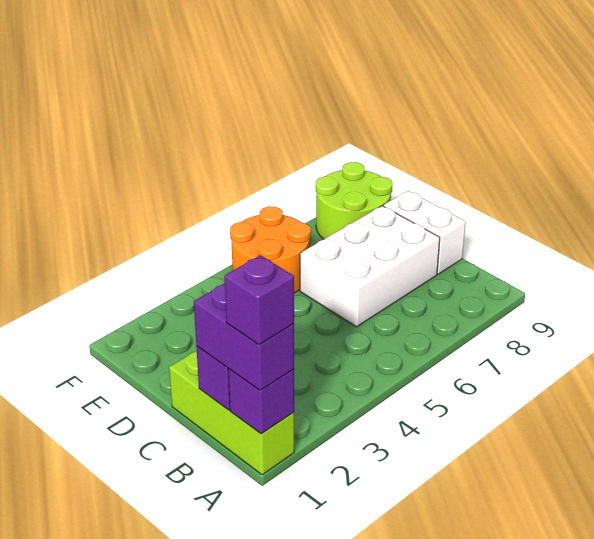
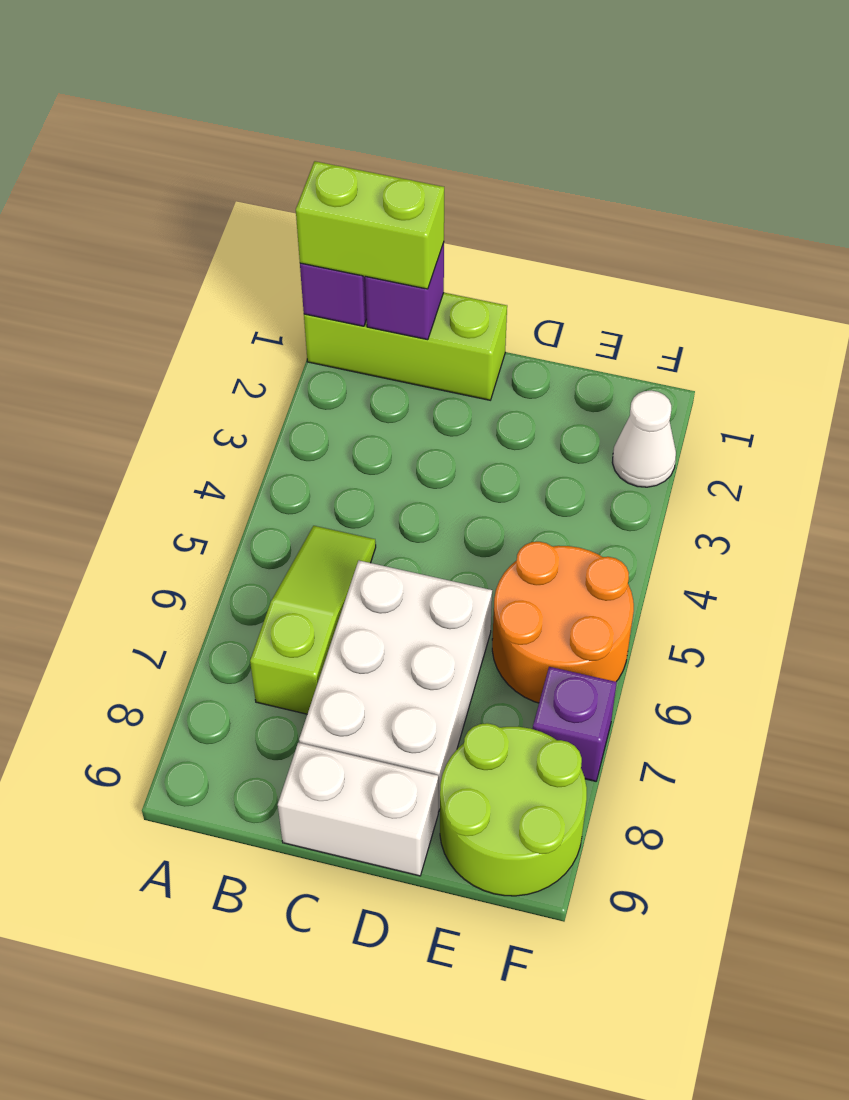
purple 1x2 brick [194,283,294,390] -> lime 1x2 brick [296,161,444,289]
purple 1x1 brick [225,255,294,345] -> purple 1x1 brick moved to [533,667,617,781]
none -> lime 1x3 slope [250,526,376,714]
none -> white 1x1 cone [612,390,676,487]

